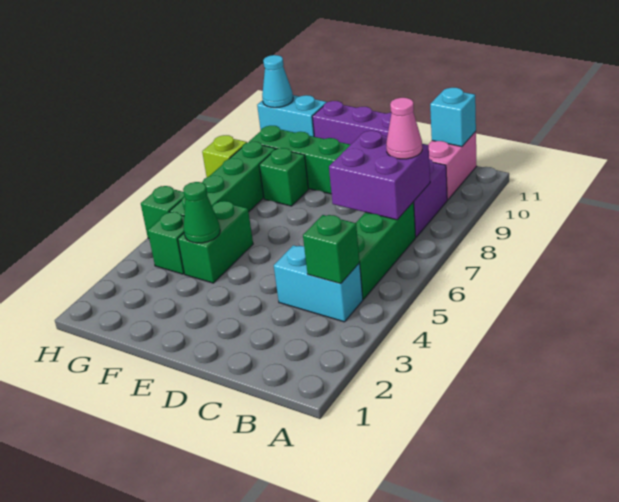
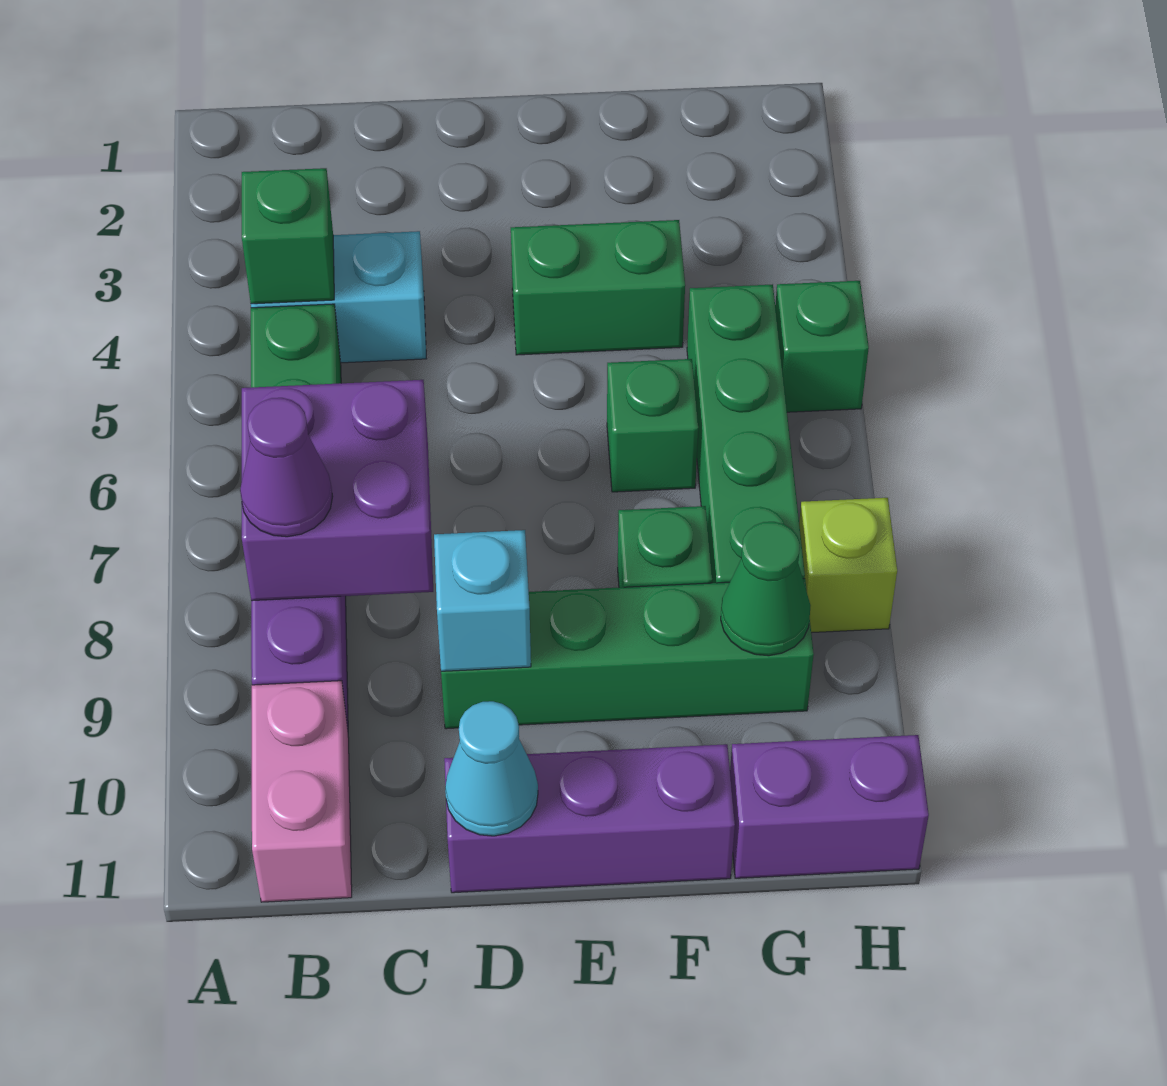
pink 1x1 cone [386,98,422,159] -> purple 1x1 cone [240,398,333,537]
cyan 1x1 brick [430,88,476,147] -> cyan 1x1 brick moved to [434,530,531,671]
green 1x2 brick [178,201,253,283] -> green 1x2 brick turned to [511,220,685,355]
green 1x1 cone [183,182,220,243] -> green 1x1 cone moved to [721,522,811,656]
green 1x1 brick [148,212,184,274] -> green 1x1 brick moved to [607,359,698,492]
cyan 1x2 brick [257,95,327,137] -> purple 1x2 brick [730,735,929,878]
cyan 1x1 cone [262,55,293,108] -> cyan 1x1 cone moved to [445,701,538,836]

